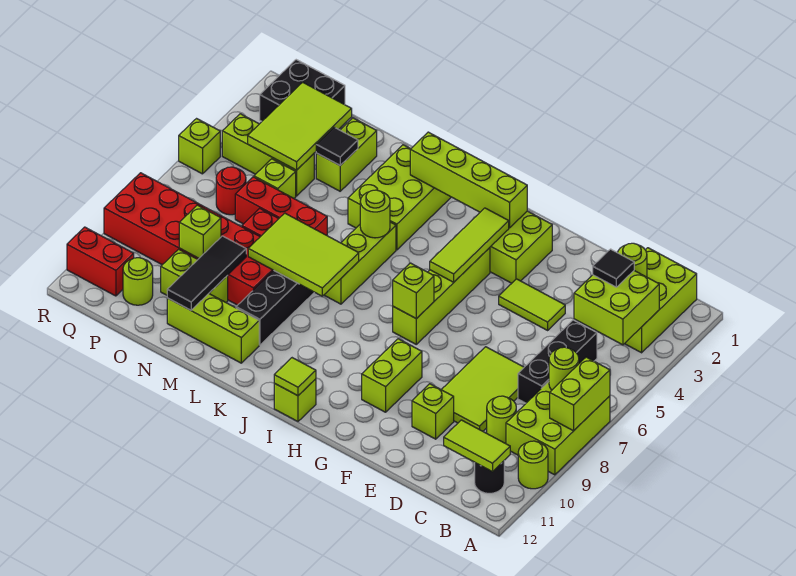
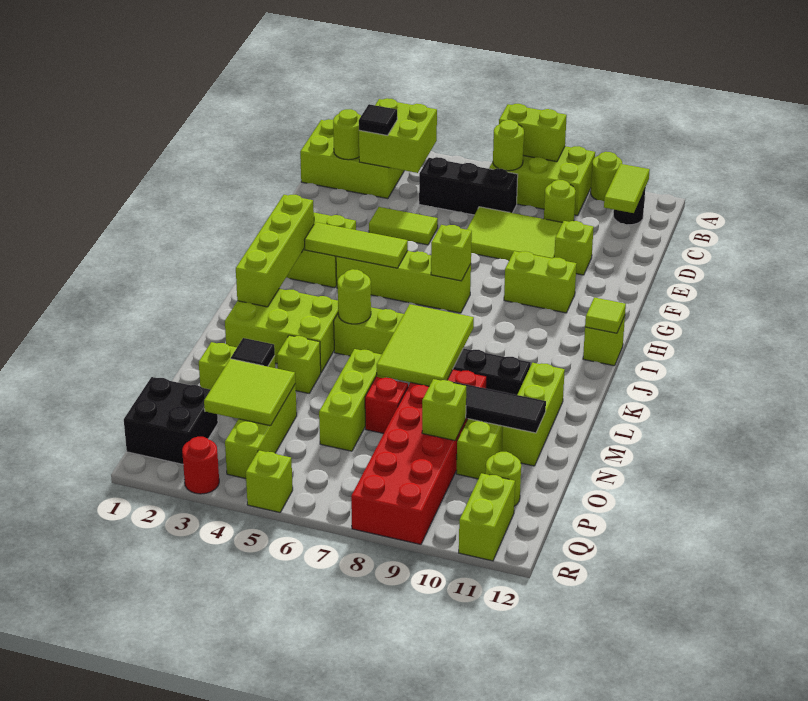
lime 1x2 tile [499,279,565,330] -> lime 1x2 tile turned to [369,207,438,245]
red 1x3 brick [235,177,327,235] -> lime 1x3 brick [319,349,386,451]
lime 2x3 tile [248,82,352,170] -> lime 2x2 tile [204,359,295,426]
lime 1x1 brick [254,159,296,198] -> lime 1x1 brick moved to [277,335,321,393]
red 1x1 round brick [216,167,246,215] -> red 1x1 round brick moved to [182,437,219,494]
red 1x2 brick [67,227,134,296] -> lime 1x2 brick [459,473,515,561]

